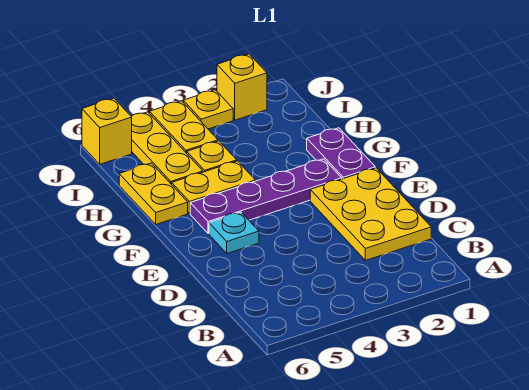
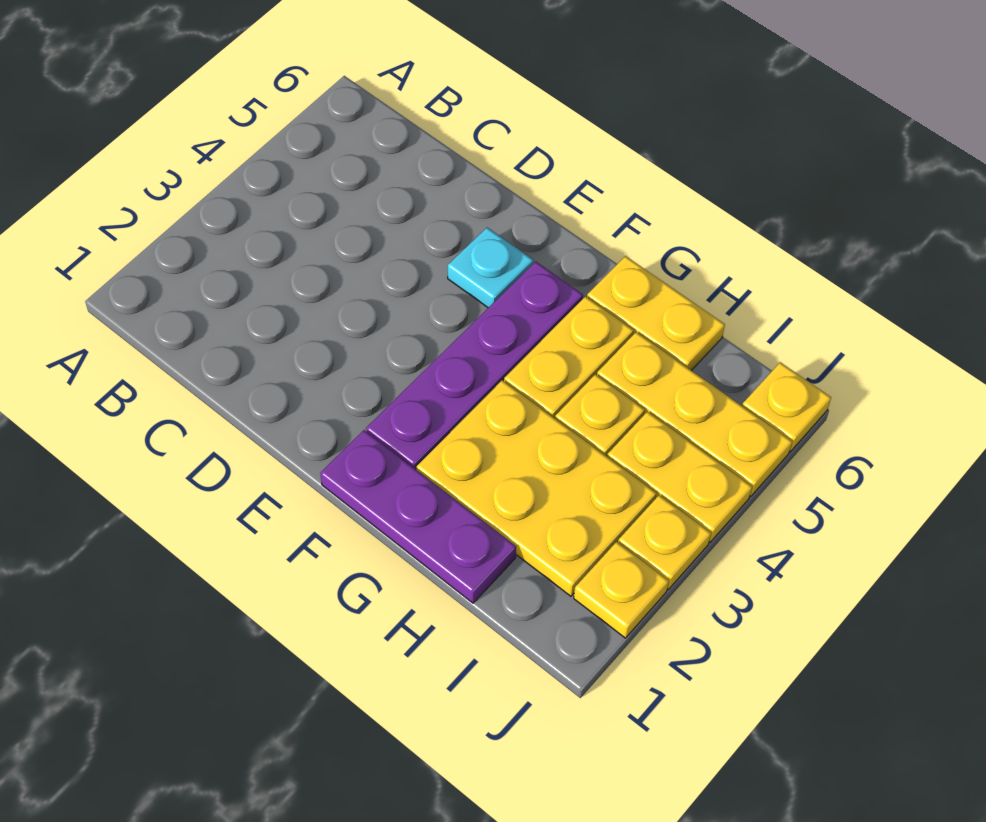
yellow 2x3 plate [310,168,431,260] -> yellow 2x3 plate moved to [417,380,656,596]
purple 1x2 plate [307,128,375,179] -> purple 1x3 plate [320,430,516,603]
yellow 1x1 brick [217,54,267,120] -> yellow 1x1 plate [574,542,669,638]
yellow 1x1 brick [82,98,132,164] -> yellow 1x1 plate [742,362,831,452]

